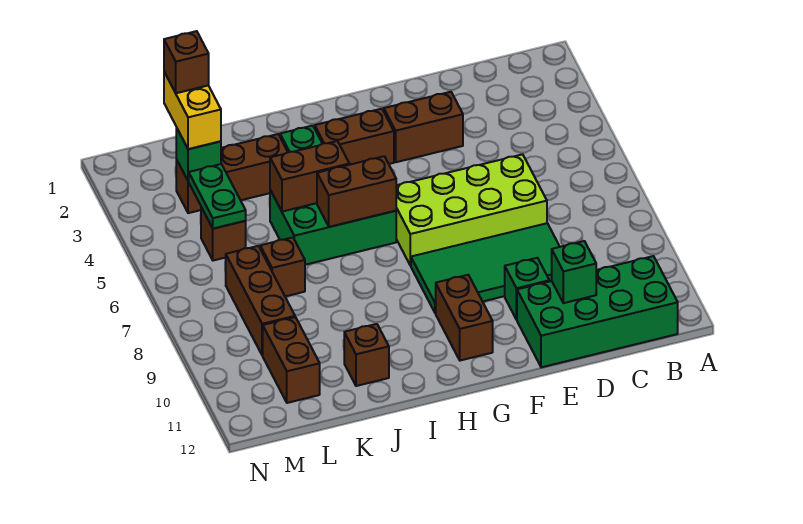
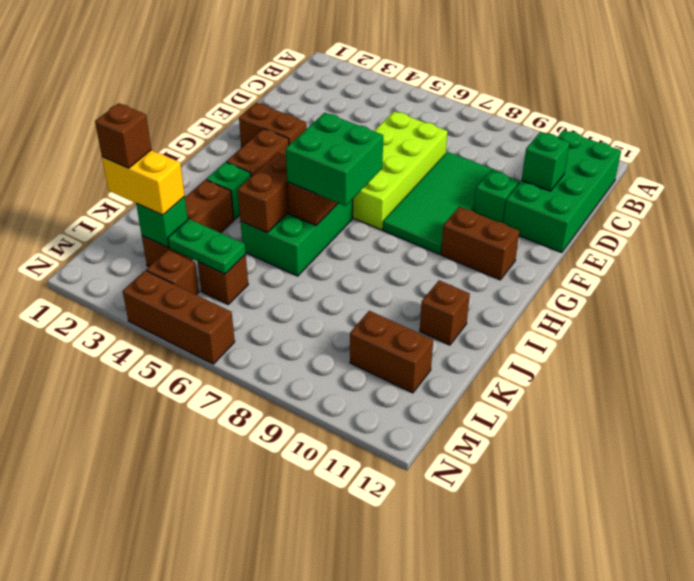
brown 1x2 brick [384,92,463,162] -> brown 1x2 brick turned to [239,103,307,147]
none -> green 2x2 brick [286,113,383,206]
brown 1x1 brick [260,238,305,296] -> brown 1x1 brick moved to [146,250,199,295]
brown 1x3 brick [226,246,295,356] -> brown 1x3 brick moved to [123,270,235,364]

